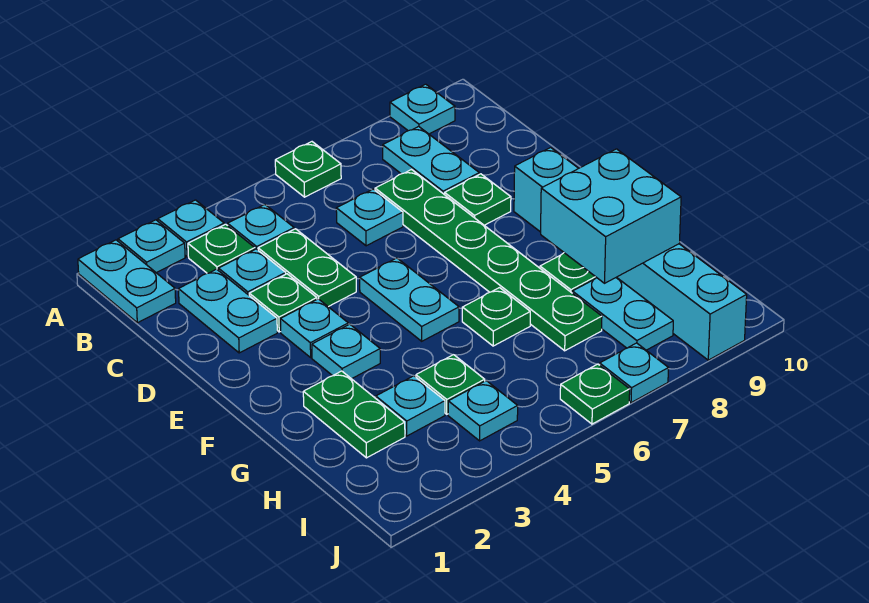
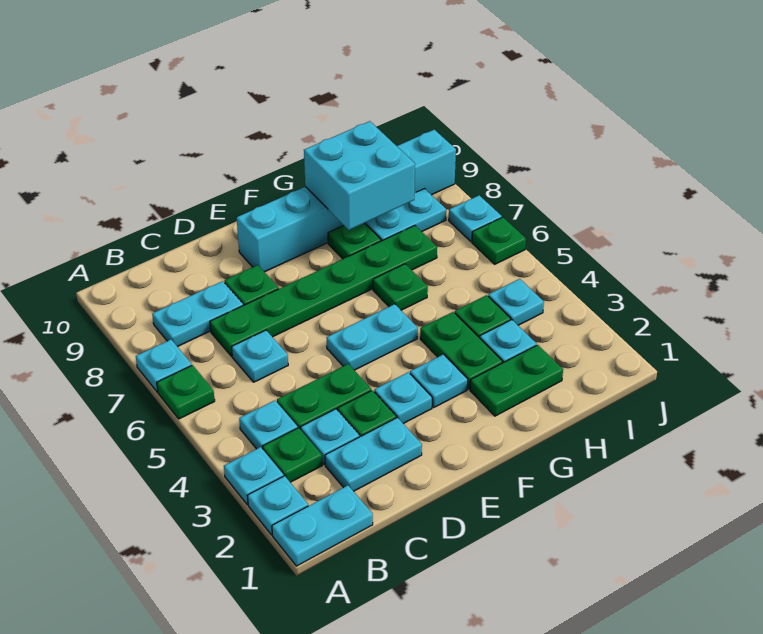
cyan 1x1 plate [390,84,455,134] -> cyan 1x1 plate moved to [136,340,192,392]
none -> green 1x2 plate [420,312,503,389]

